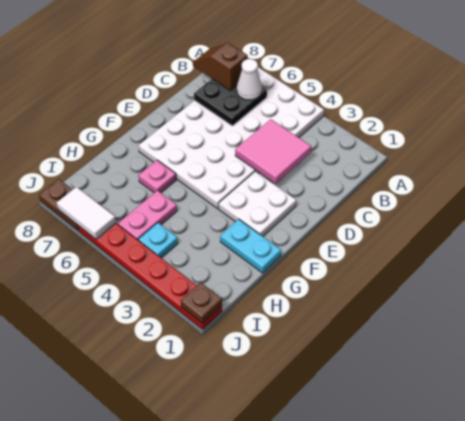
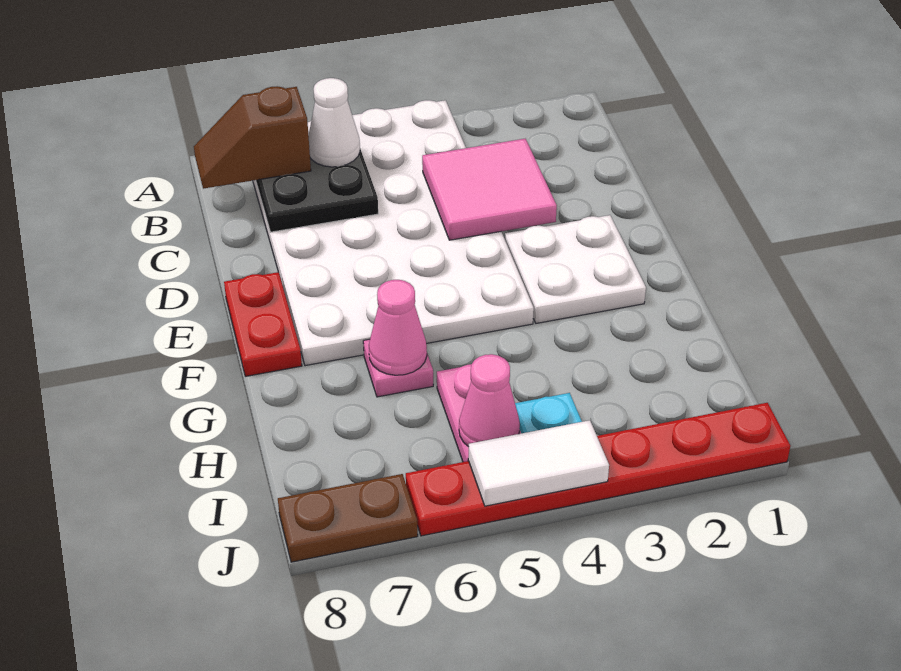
none -> red 1x2 plate [224,272,302,376]
cyan 1x2 plate [220,219,281,273] -> none
none -> pink 1x1 cone [369,280,427,375]
none -> pink 1x1 cone [459,354,520,447]
brown 1x1 plate [181,282,222,323] -> none
white 1x2 tile [57,187,116,239] -> white 1x2 tile moved to [468,420,609,506]

